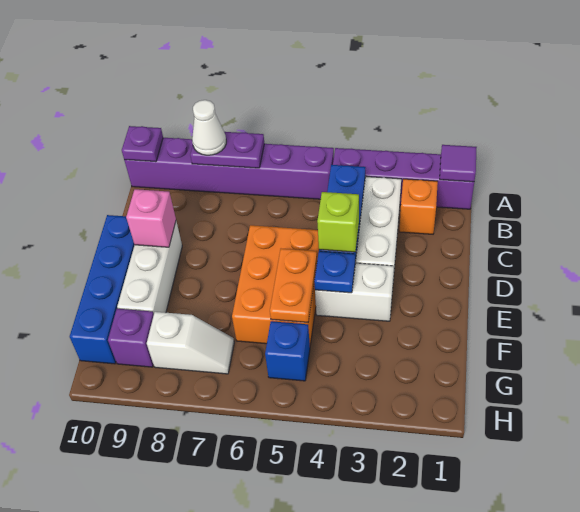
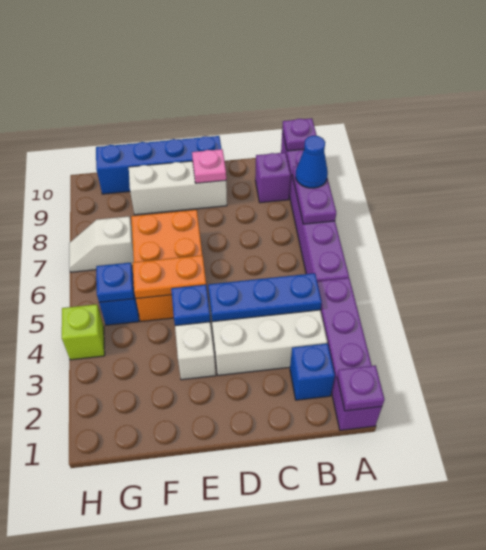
purple 1x1 tile [440,145,477,182] -> purple 1x1 plate [337,365,385,411]
white 1x1 cone [192,100,226,155] -> blue 1x1 cone [296,136,328,188]
orange 1x1 brick [399,179,438,234] -> blue 1x1 brick [290,344,335,400]
lime 1x1 brick [317,192,359,252] -> lime 1x1 brick moved to [62,304,105,360]
orange 2x3 brick [232,225,319,345] -> orange 2x3 brick turned to [131,210,202,321]
pink 1x1 brick [126,189,176,247] -> pink 1x1 plate [192,149,226,183]
none -> blue 1x1 plate [96,263,134,302]
white 1x2 slope [147,312,234,374] -> white 1x2 slope turned to [69,216,134,272]
purple 1x1 brick [108,309,154,367] -> purple 1x1 brick moved to [255,153,291,203]

